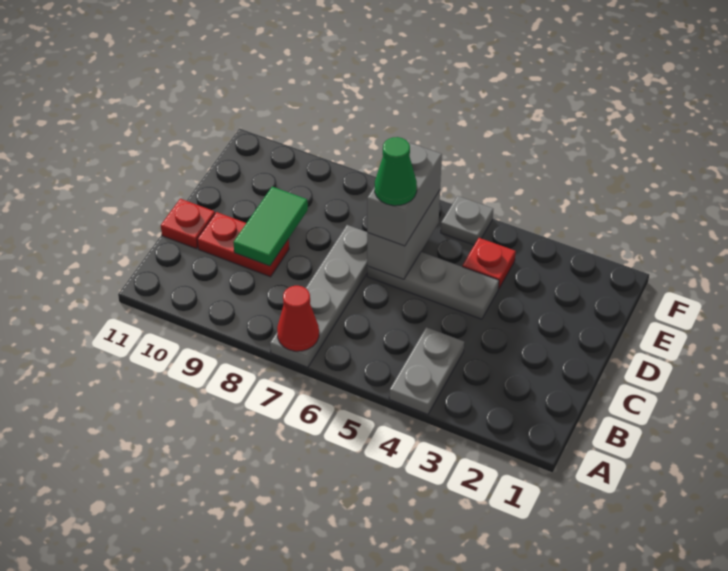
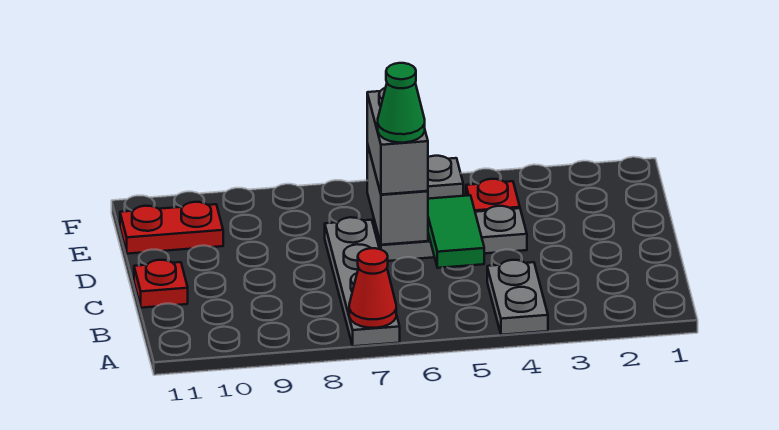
red 1x2 plate [197,212,289,277] -> red 1x2 plate moved to [120,202,223,254]
green 1x2 tile [233,187,308,266] -> green 1x2 tile moved to [428,195,484,268]

